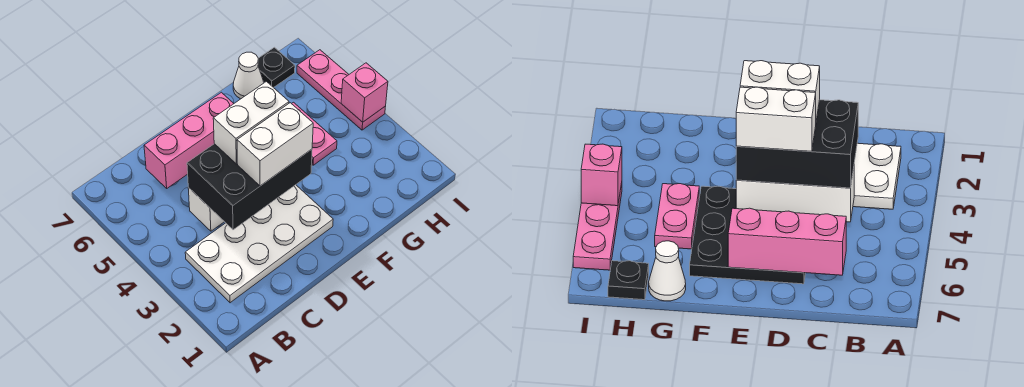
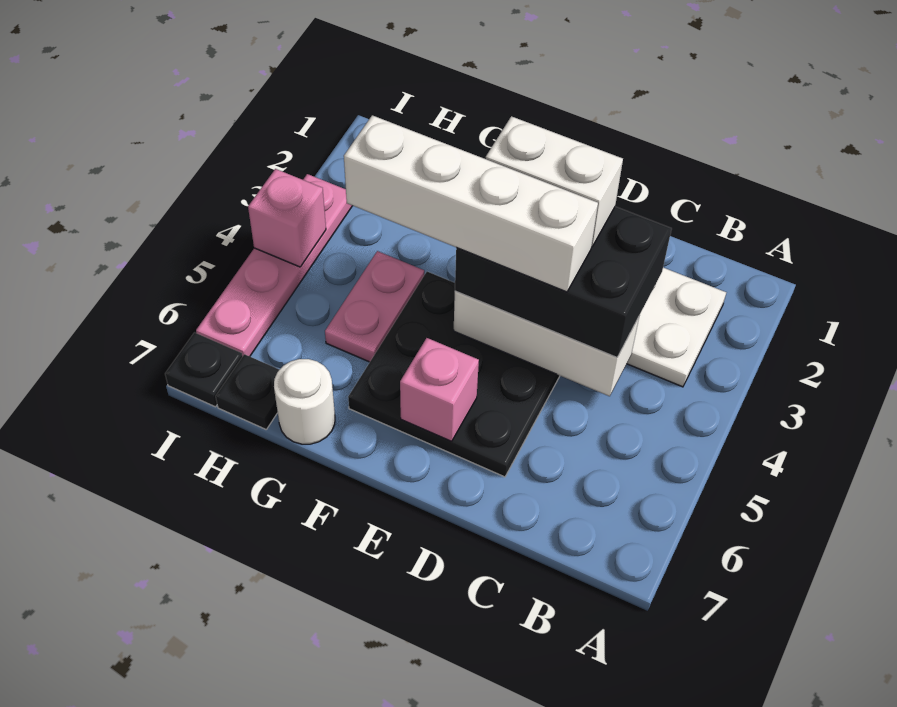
pink 1x3 brick [144,92,234,188] -> pink 1x1 brick [400,338,479,441]
white 1x2 brick [213,82,289,164] -> white 1x4 brick [344,115,598,292]
white 1x1 cone [233,52,264,99] -> white 1x1 round brick [274,359,335,444]
pink 1x3 plate [297,50,386,130] -> pink 1x4 plate [196,174,352,357]
none -> black 1x1 plate [165,332,242,407]

